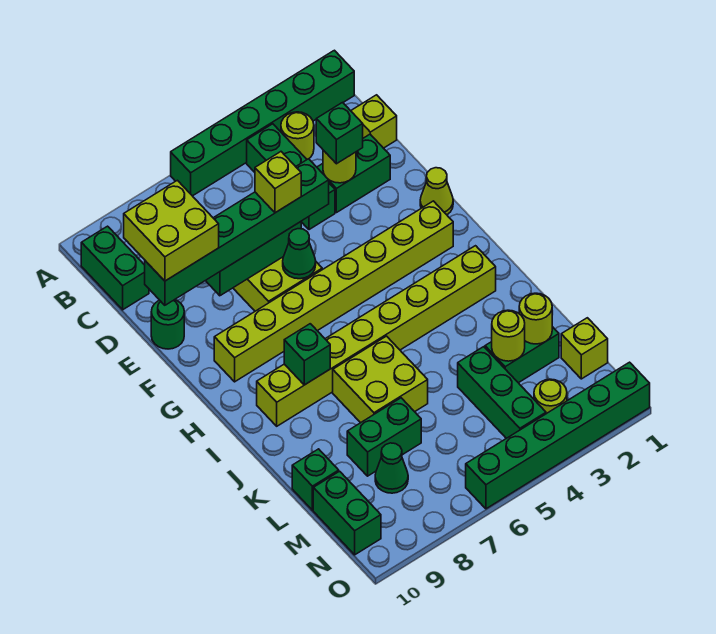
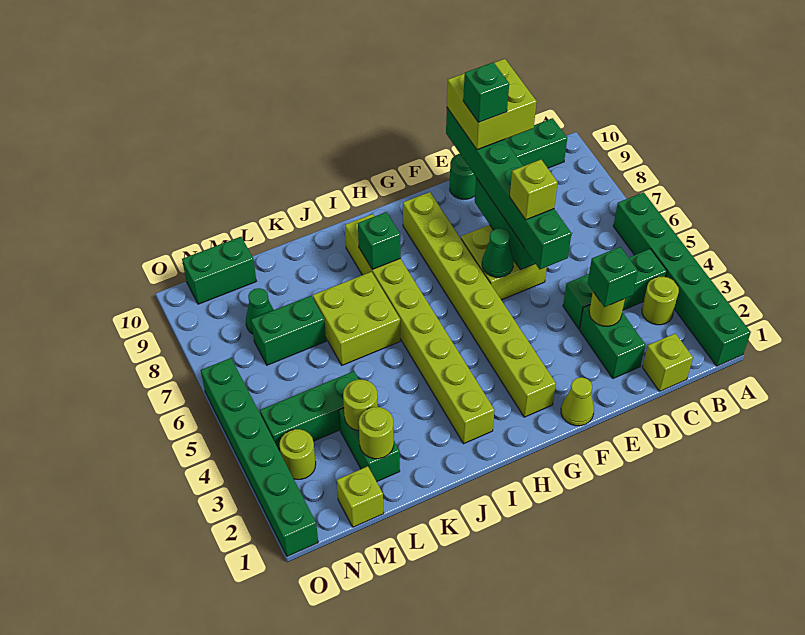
green 1x2 brick [347,398,421,476] -> green 1x2 brick turned to [251,296,326,365]
green 1x1 brick [292,449,339,510] -> green 1x1 brick moved to [463,62,509,123]

